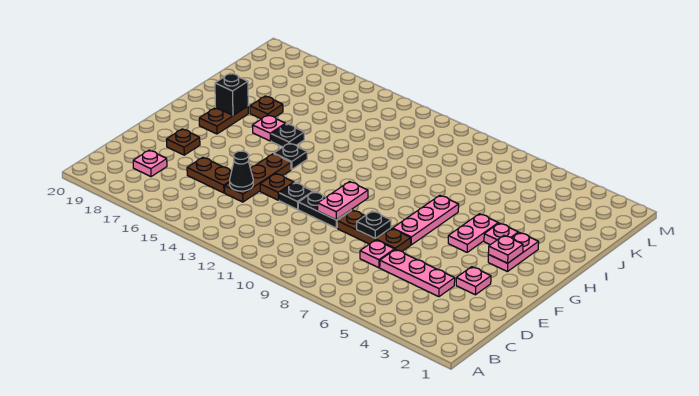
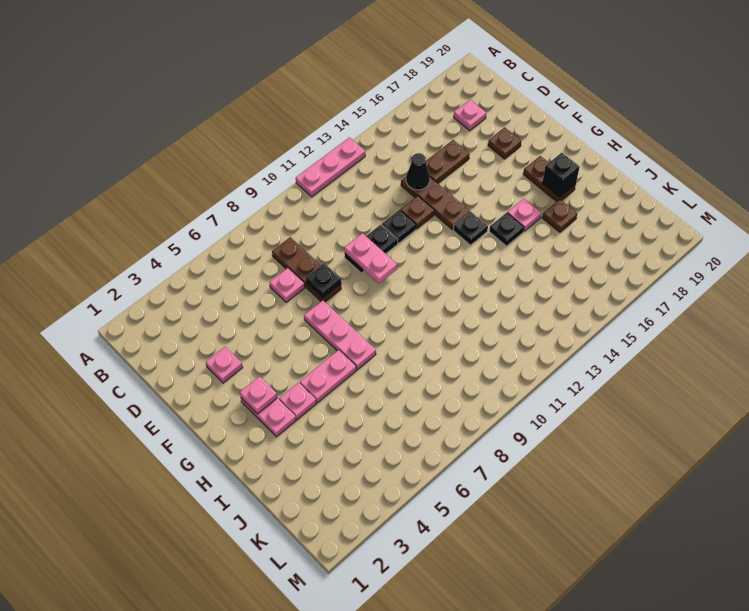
pink 1x3 plate [380,249,455,297] -> pink 1x3 plate moved to [296,137,365,197]
brown 1x3 plate [337,210,411,251] -> brown 1x3 plate turned to [272,237,341,302]
pink 1x2 plate [448,214,498,252] -> pink 1x2 plate turned to [300,350,356,403]

